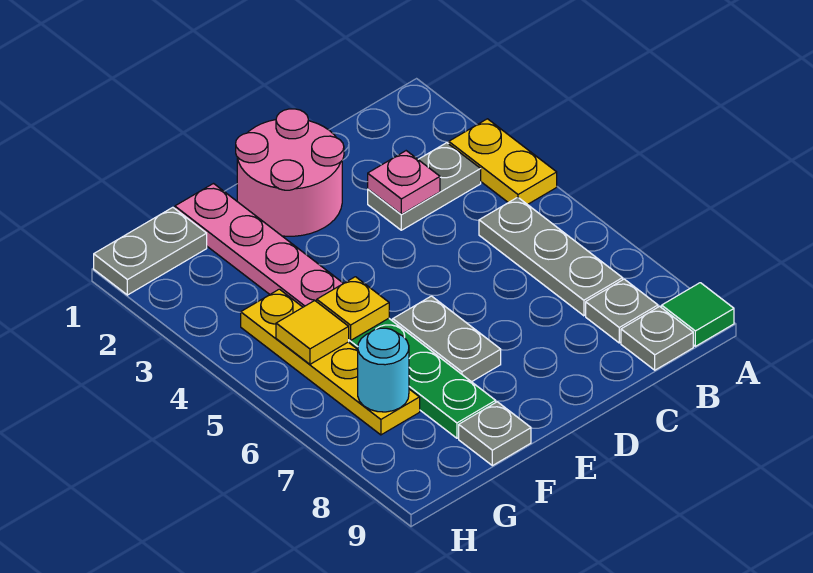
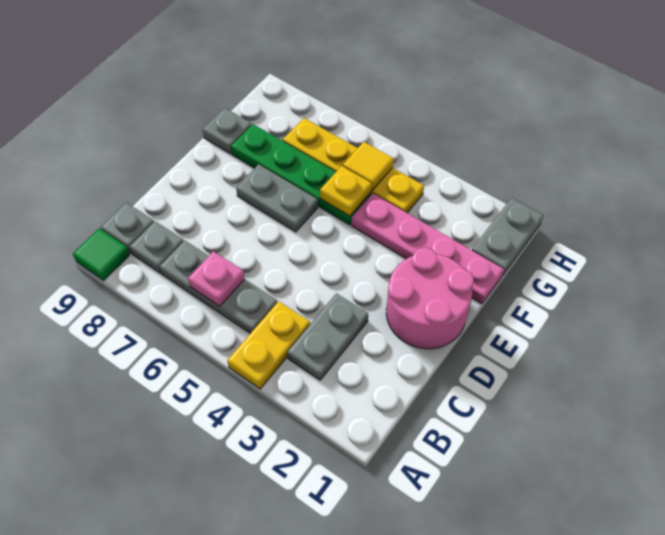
yellow 1x2 plate [449,119,557,205] -> yellow 1x2 plate turned to [227,301,310,389]
pink 1x1 plate [368,151,440,214] -> pink 1x1 plate moved to [188,251,245,306]
cyan 1x1 round brick [358,328,409,412] -> none

